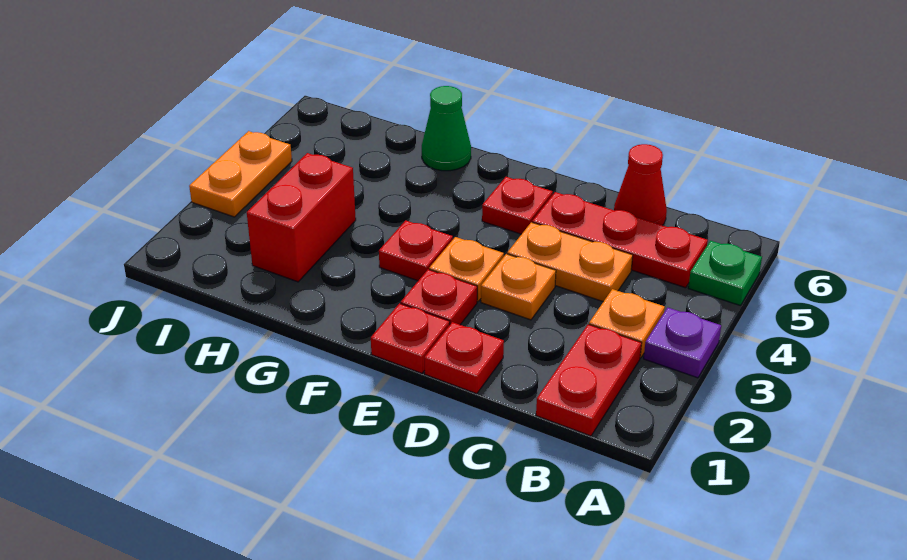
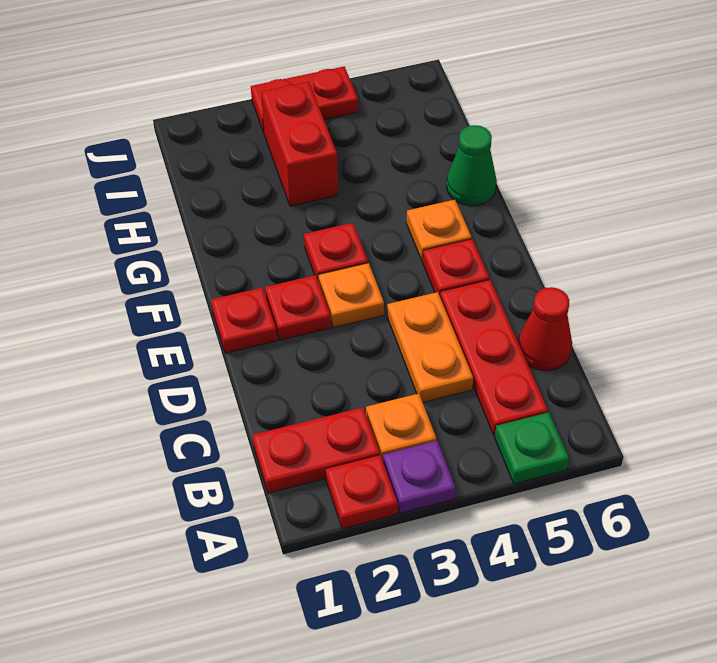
red 1x1 plate [424,322,504,394] -> red 1x1 plate moved to [326,455,398,529]
orange 1x1 plate [481,254,556,320] -> orange 1x1 plate moved to [406,200,472,261]
red 1x2 brick [247,153,356,282] -> red 1x2 brick turned to [261,82,338,206]
orange 1x2 plate [189,131,292,217] -> red 1x2 plate [251,66,358,132]

